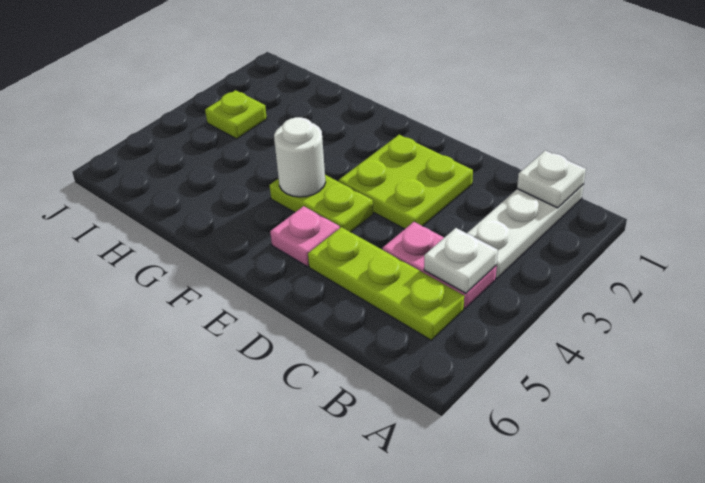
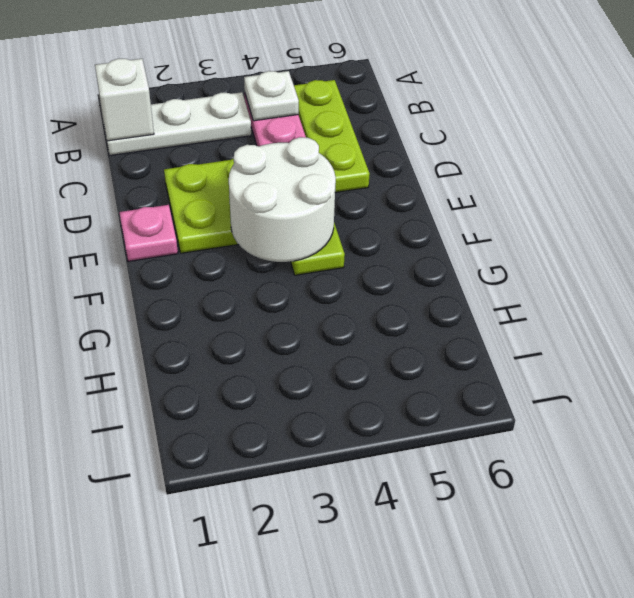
white 1x1 plate [517,150,586,208] -> white 1x1 brick [95,59,154,141]
pink 1x1 plate [270,206,340,267] -> pink 1x1 plate moved to [120,205,178,261]
white 1x1 round brick [274,117,326,197] -> white 2x2 round brick [229,137,336,262]
lime 1x1 plate [205,90,267,139] -> none

